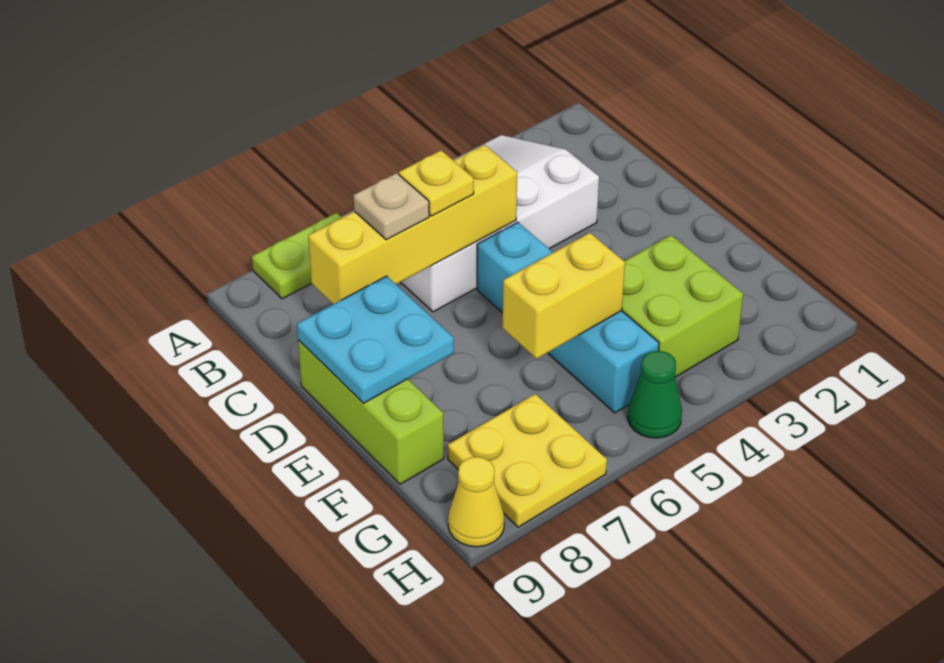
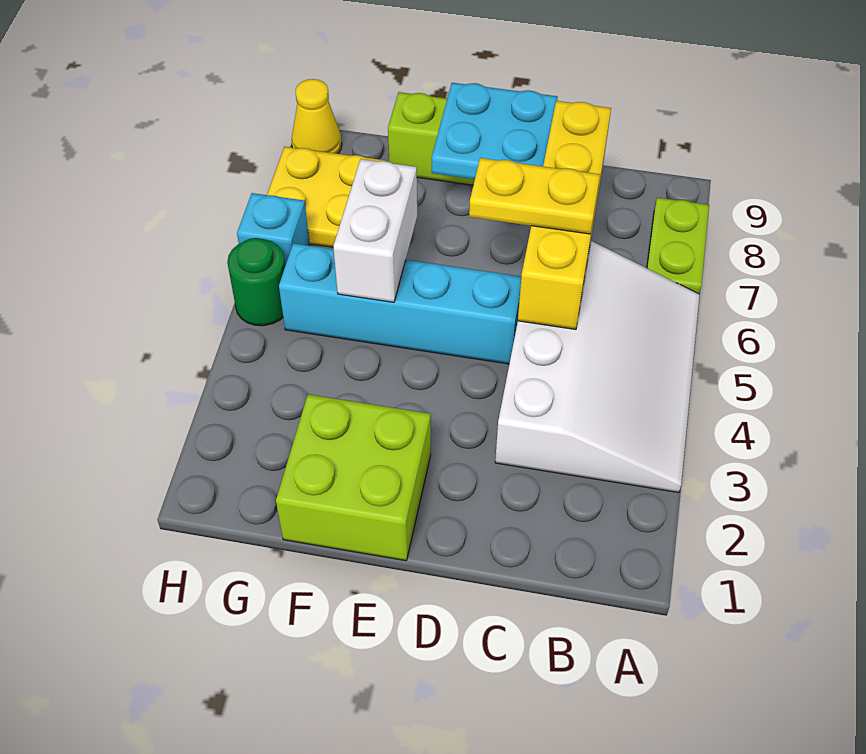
yellow 1x1 plate [399,151,474,216] -> yellow 1x2 plate [469,158,600,234]
tan 1x1 plate [354,173,429,240] -> none
lime 2x2 brick [622,235,743,377] -> lime 2x2 brick moved to [276,394,431,561]
yellow 1x2 brick [503,233,625,359] -> white 1x2 brick [333,159,417,302]
green 1x1 cone [628,351,682,438] -> green 1x1 round brick [227,238,285,326]
none -> cyan 1x1 brick [237,193,310,265]

